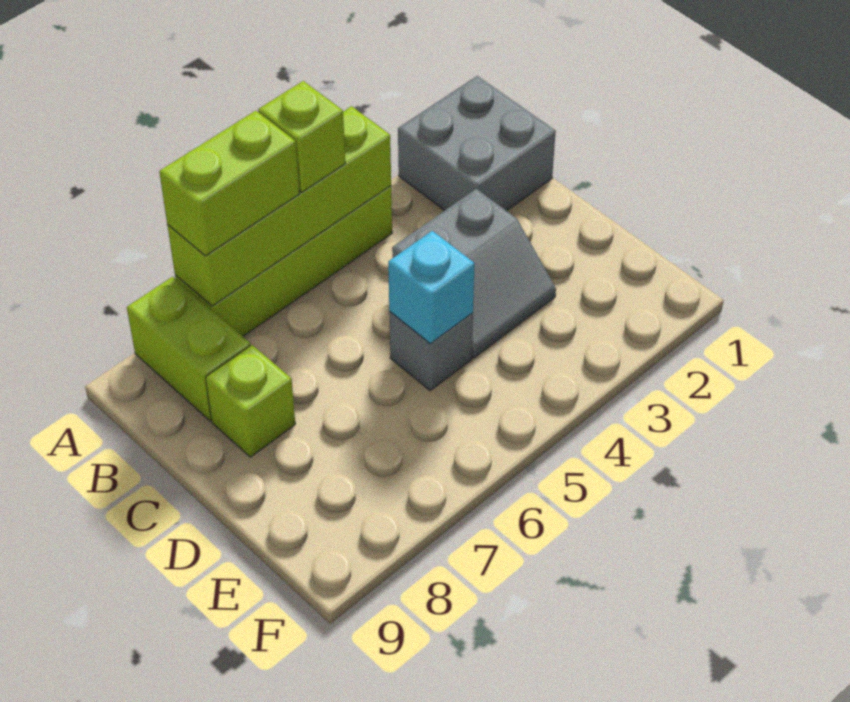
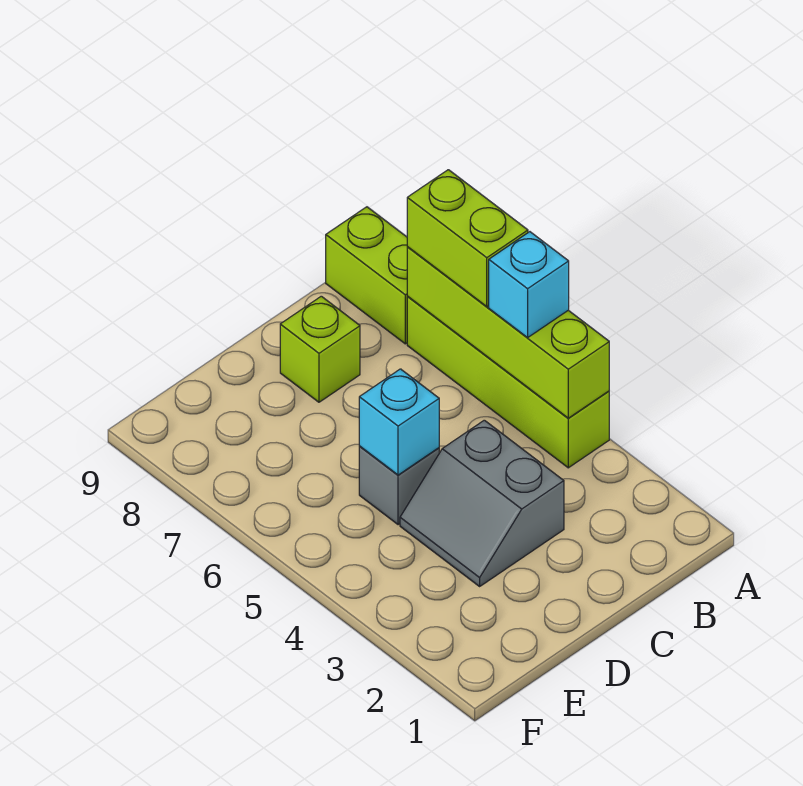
grey 2x2 brick [398,76,556,211] -> none
lime 1x1 brick [258,81,345,192] -> cyan 1x1 brick [489,232,569,338]
lime 1x2 brick [127,277,250,421] -> lime 1x2 brick turned to [326,207,408,344]

